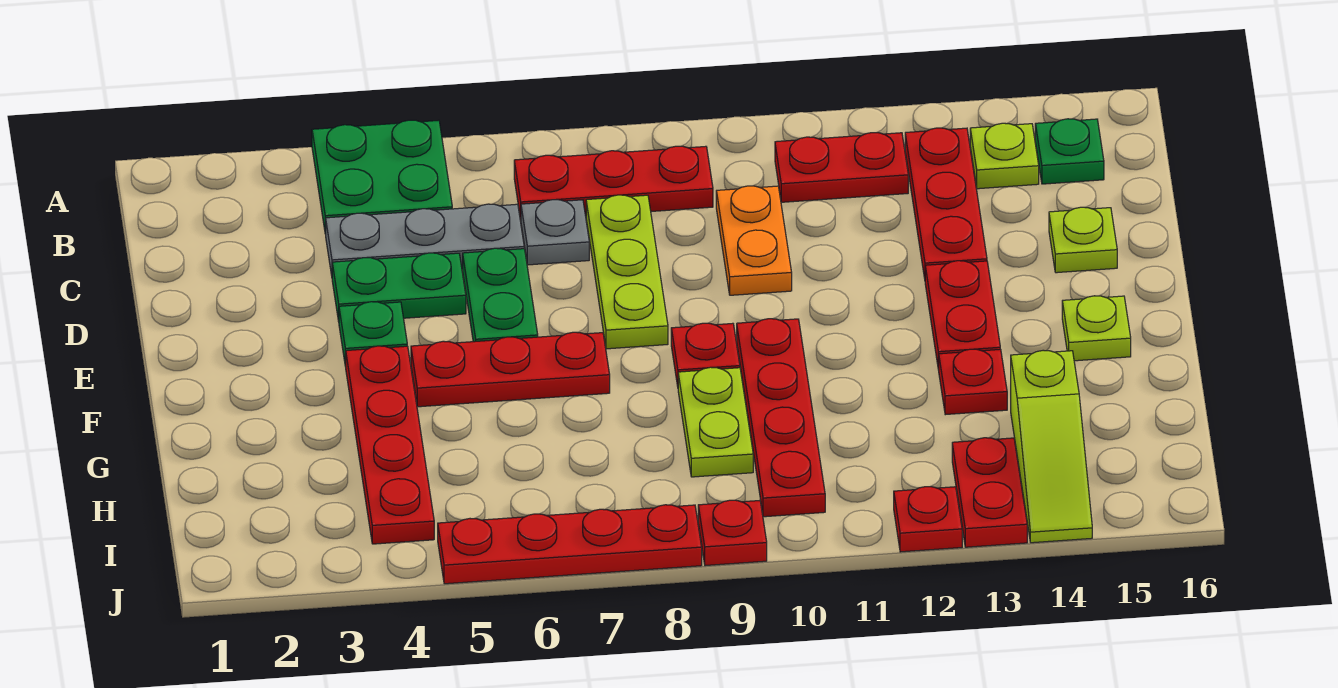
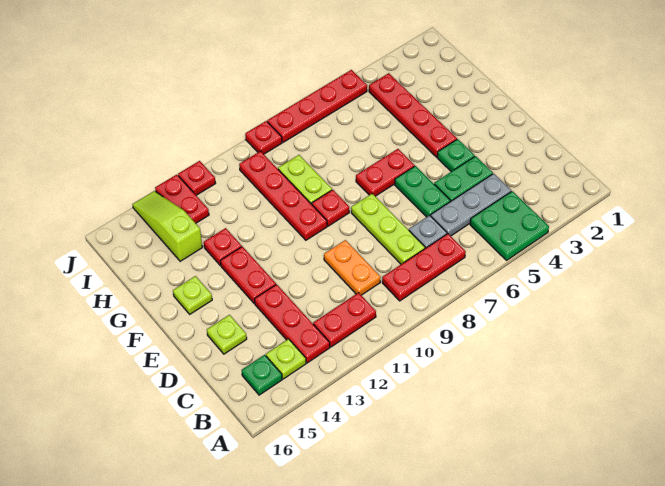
red 1x3 plate [411,332,610,407] -> red 1x2 plate [356,149,415,196]

